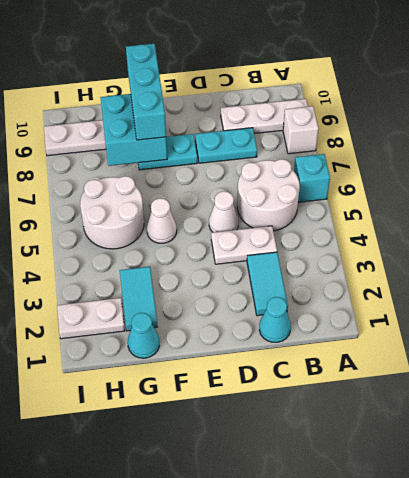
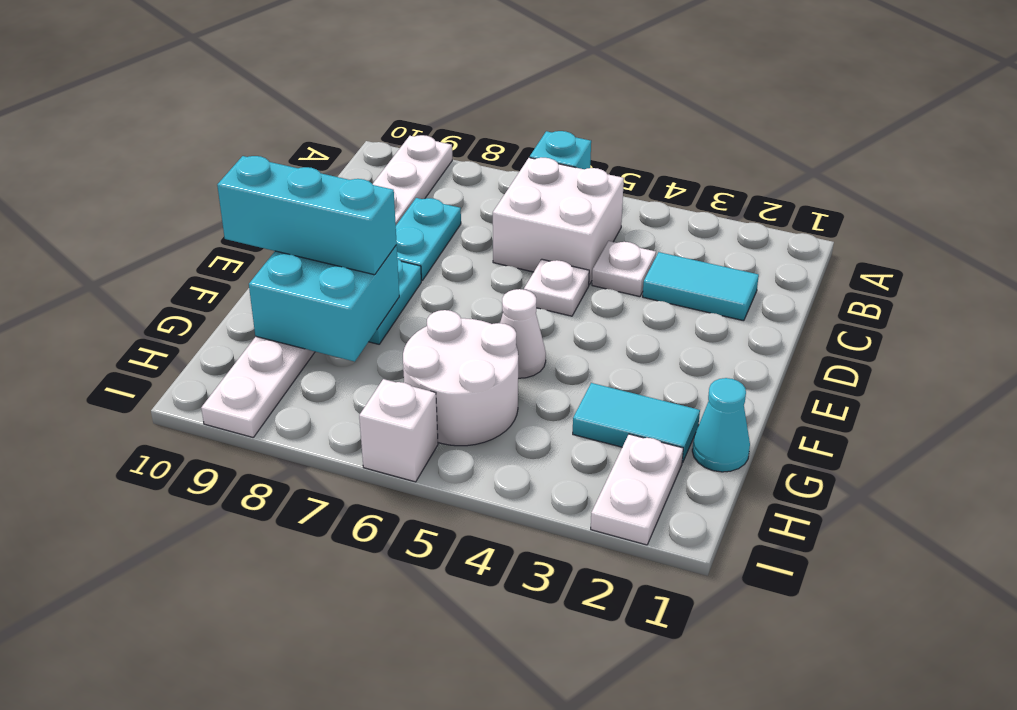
white 1x1 brick [283,106,318,154] -> white 1x1 brick moved to [359,379,438,482]
white 2x2 round brick [237,159,300,231] -> white 2x2 brick [493,158,624,285]
cyan 1x1 cone [259,297,291,342] -> none
white 1x2 plate [211,226,277,264] -> white 1x1 plate [592,241,656,297]
white 1x1 cone [209,191,238,232] -> white 1x1 plate [524,259,589,316]

